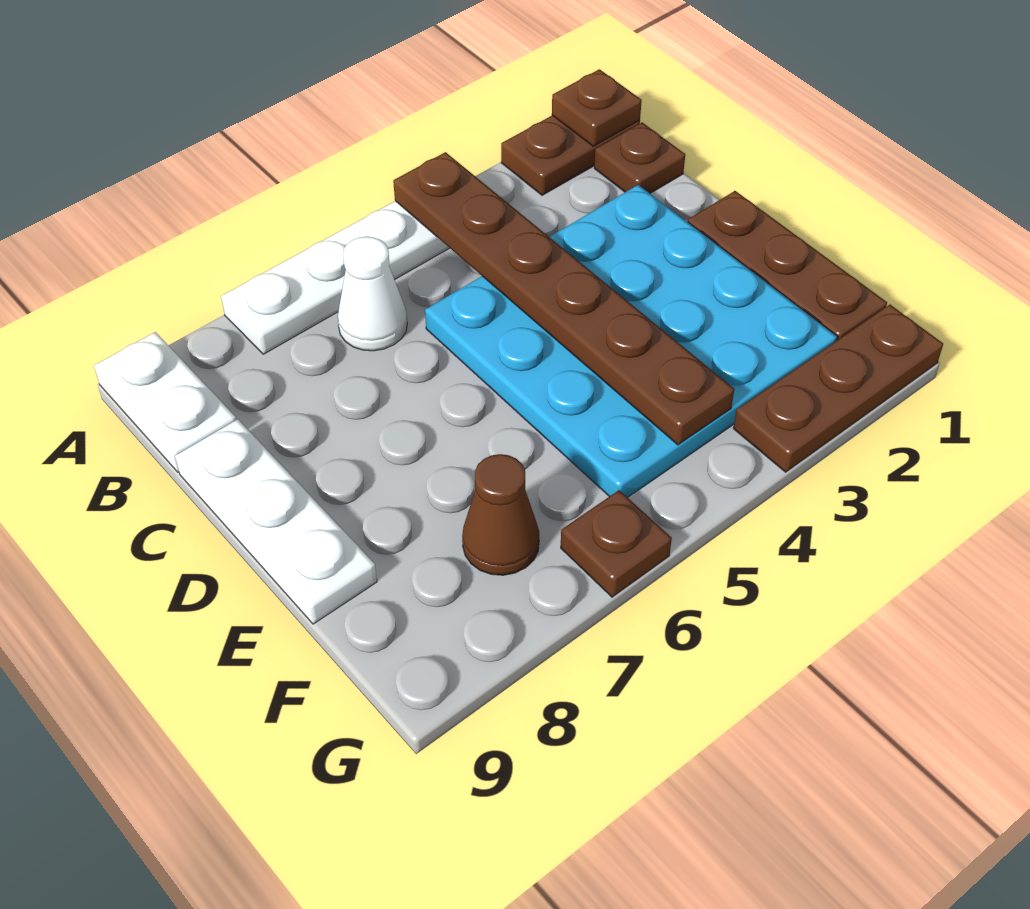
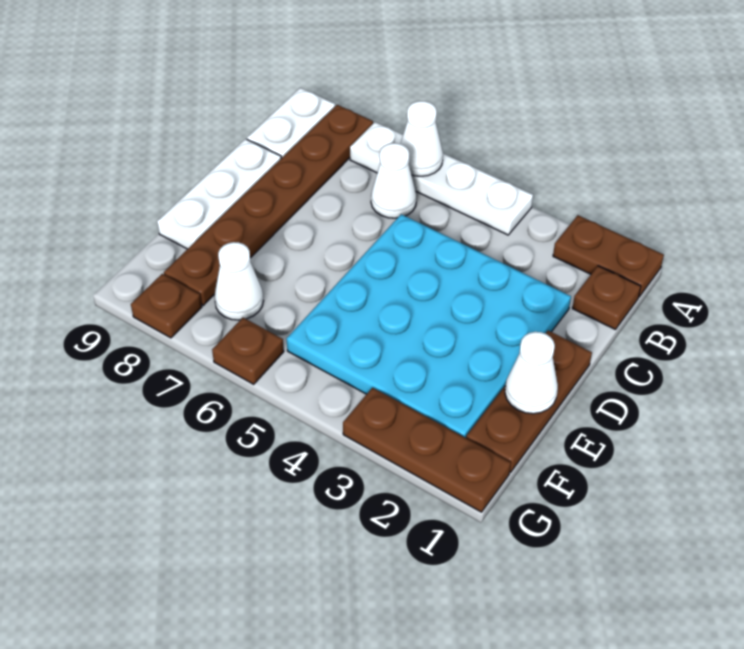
brown 1x1 plate [552,69,642,146] -> brown 1x1 plate moved to [131,274,202,338]
brown 1x6 plate [393,152,734,445] -> brown 1x6 plate moved to [164,105,373,305]
none -> white 1x1 cone [400,101,443,176]
none -> white 1x1 cone [505,332,558,414]
brown 1x1 cone [462,454,539,575] -> white 1x1 cone [214,242,264,320]

